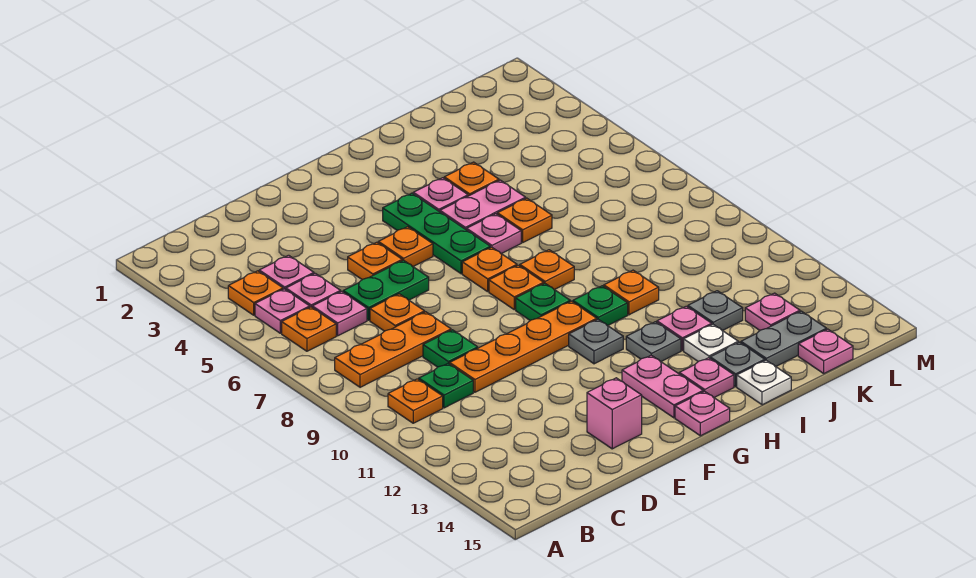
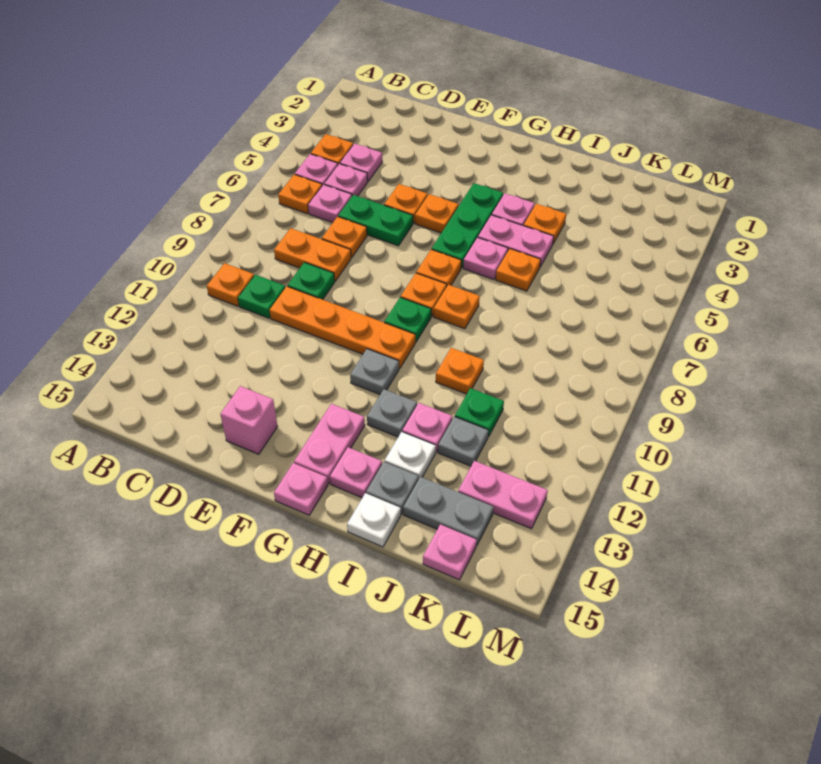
orange 1x3 plate [335,312,451,387] -> orange 1x2 plate [274,228,351,281]
green 1x1 plate [573,286,628,326] -> green 1x1 plate moved to [455,388,504,437]
pink 1x1 plate [745,293,800,330] -> pink 1x2 plate [458,461,548,529]

